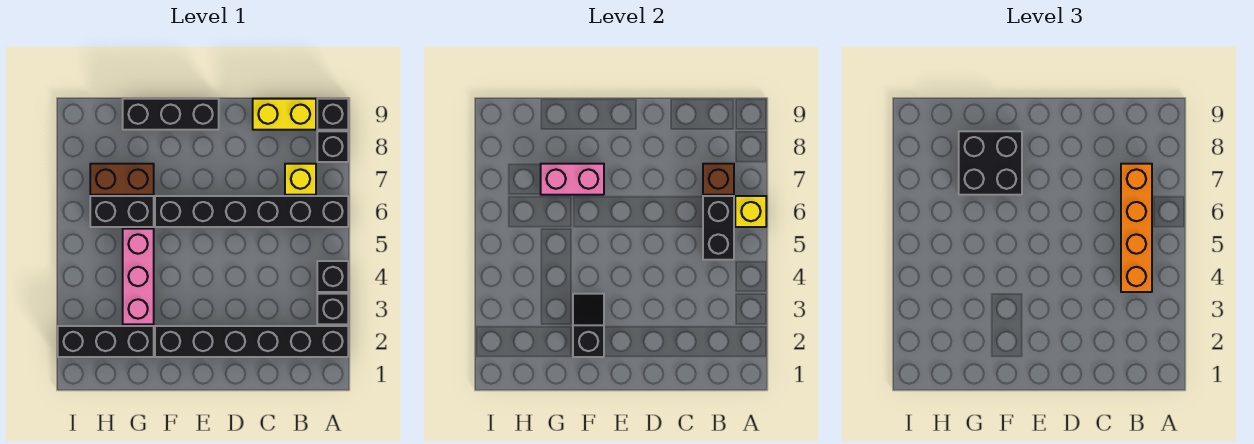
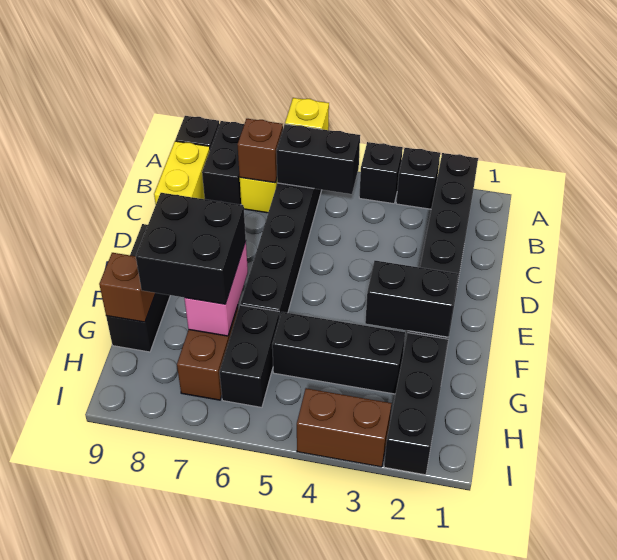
black 1x1 brick [317,131,348,162] -> black 1x2 brick [202,121,244,205]
orange 1x4 brick [1121,164,1152,292] -> none
black 1x2 slope [573,294,604,357] -> black 1x2 brick [365,261,458,337]
pink 1x3 brick [123,229,154,324] -> black 1x3 brick [272,312,405,394]
none -> brown 1x1 brick [99,253,156,322]
none -> brown 1x2 brick [297,388,391,467]

